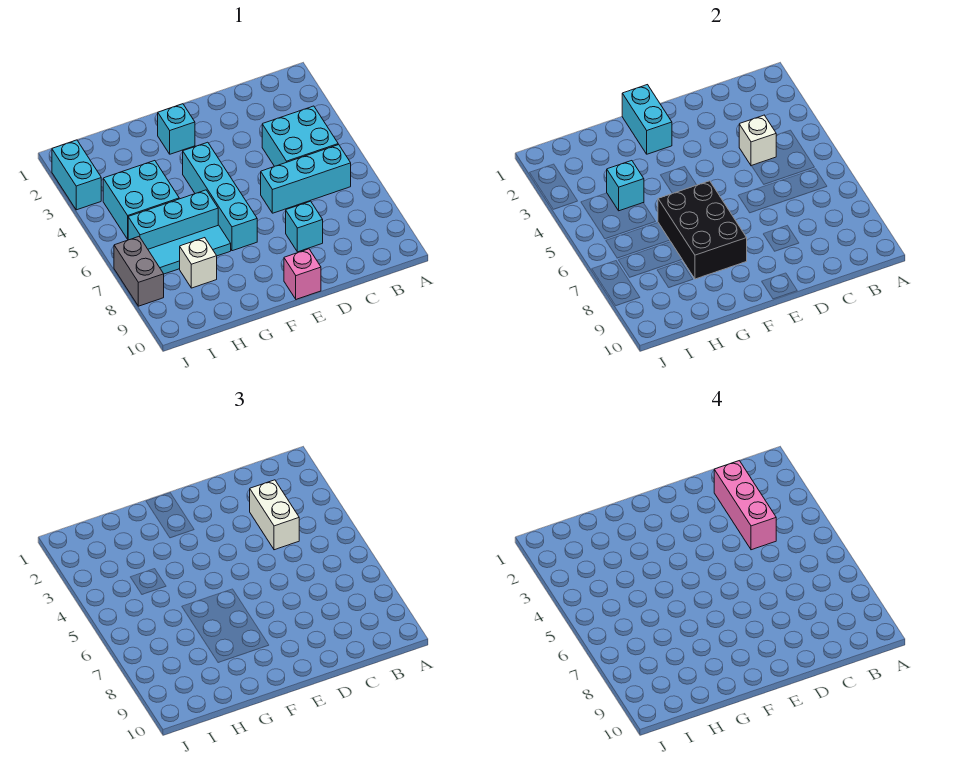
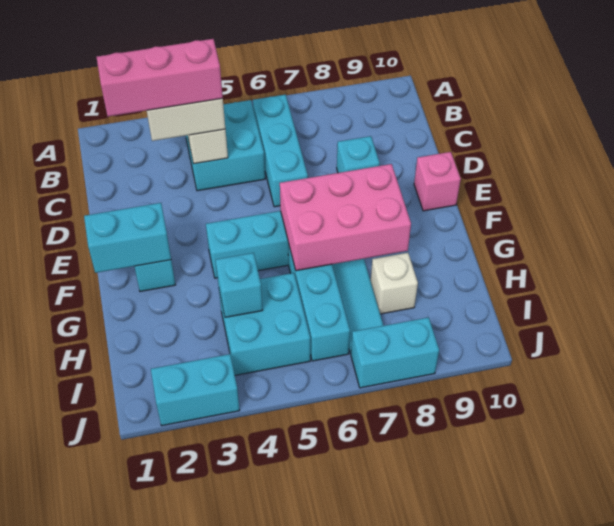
black 2x3 brick [658,181,747,279] -> pink 2x3 brick [280,164,411,271]
grey 1x2 brick [114,237,164,306] -> cyan 1x2 brick [351,317,439,388]

